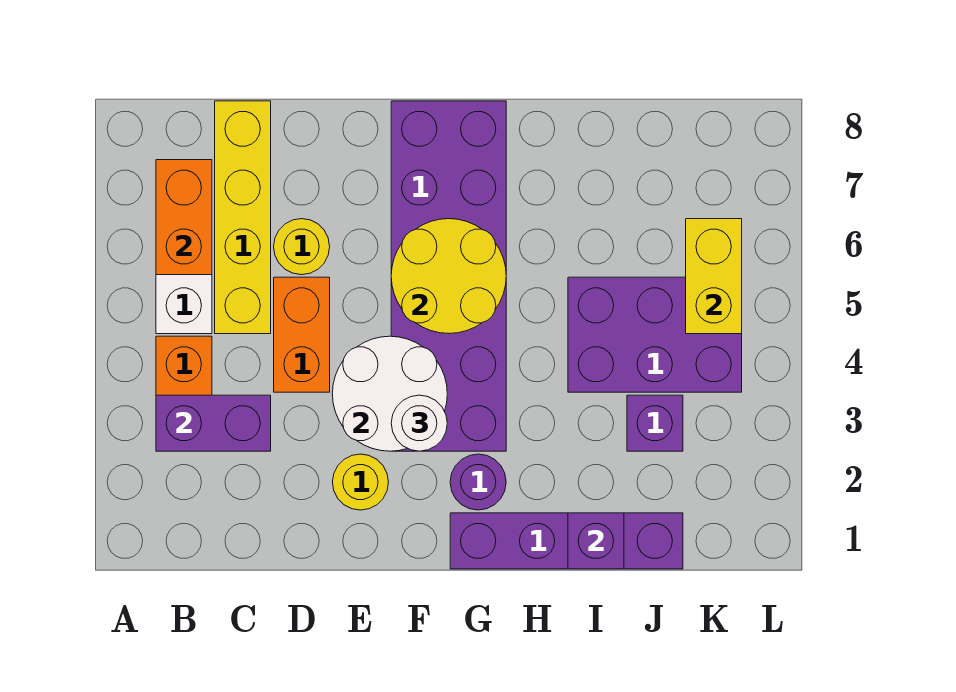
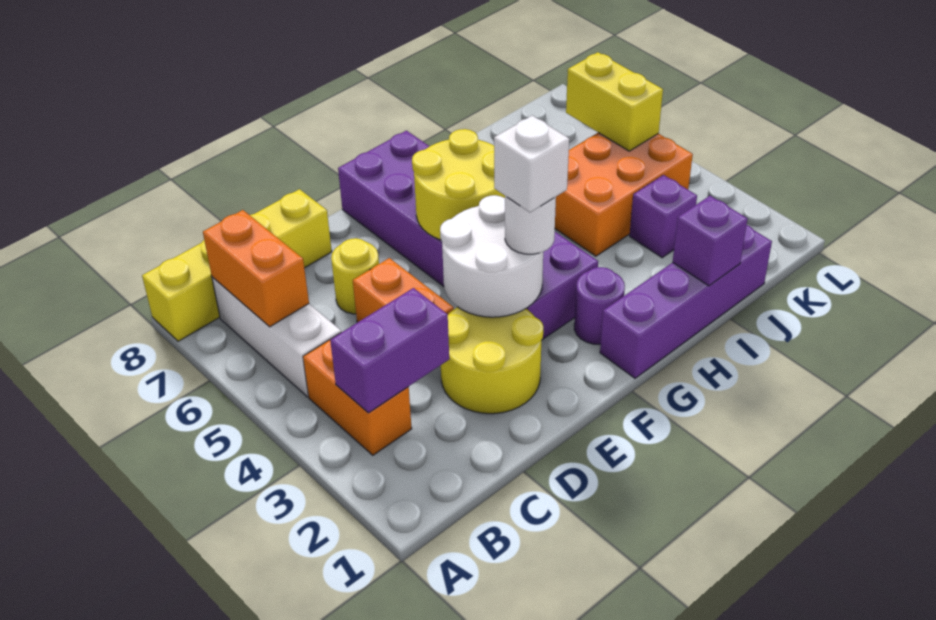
yellow 1x4 brick [215,101,271,334] -> yellow 1x4 brick turned to [142,189,332,341]
yellow 1x1 round brick [333,454,388,510] -> yellow 2x2 round brick [441,307,543,414]
none -> white 1x1 brick [494,115,569,212]
purple 2x3 brick [568,277,742,392] -> orange 2x3 brick [555,133,693,256]

